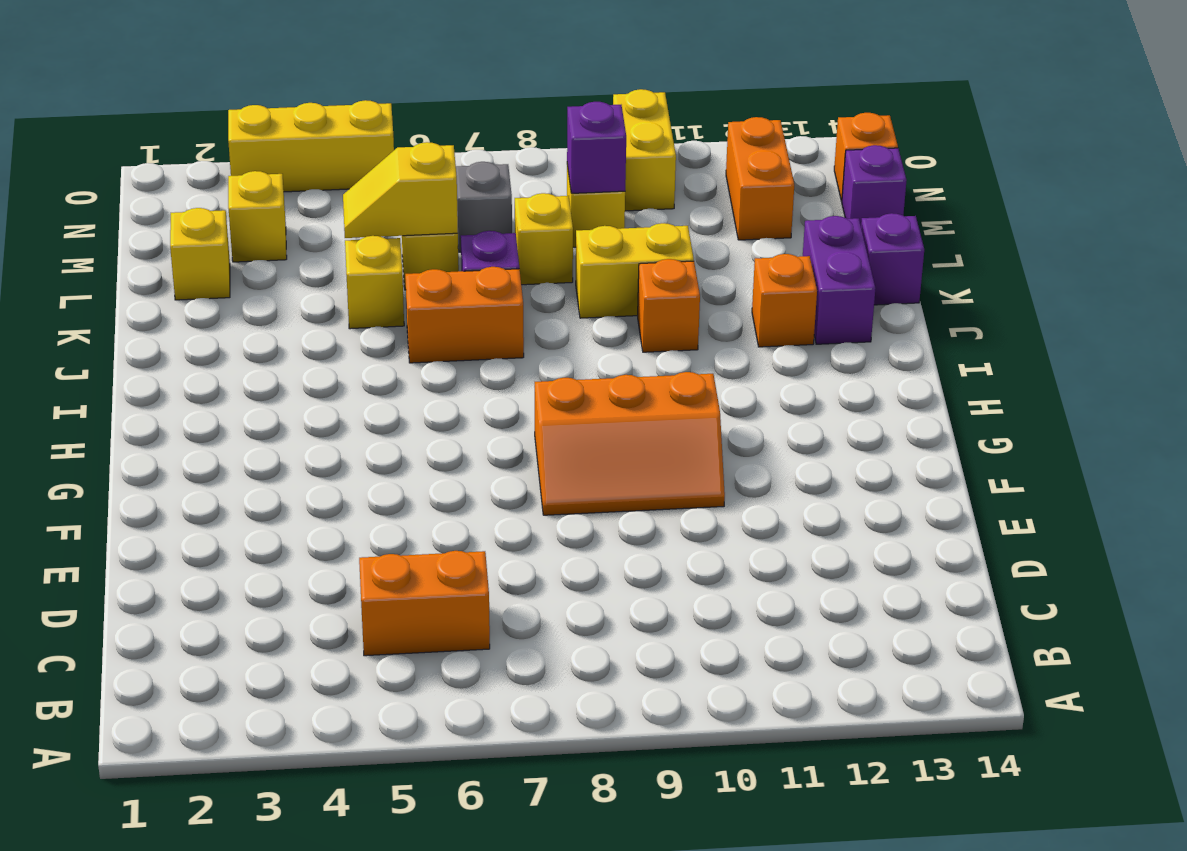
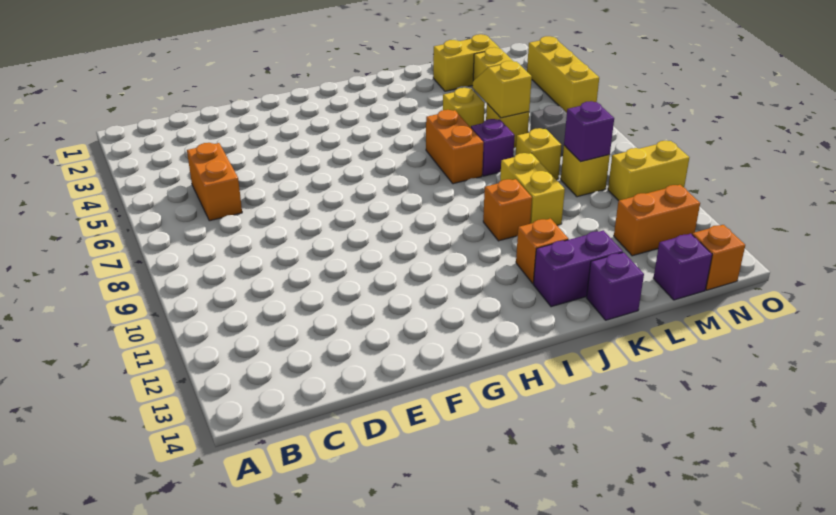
orange 2x3 slope [535,372,725,515] -> none
yellow 1x1 brick [170,208,230,300] -> yellow 1x2 brick [433,34,499,91]

